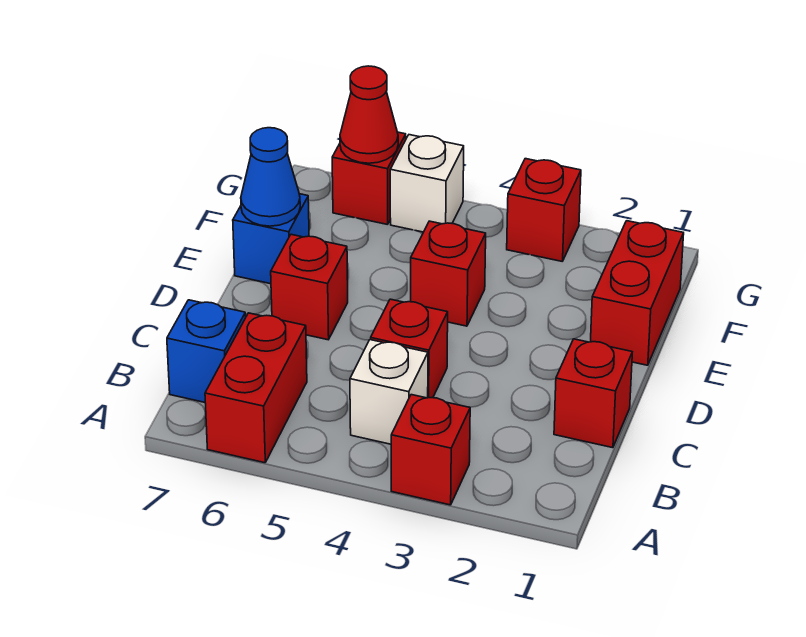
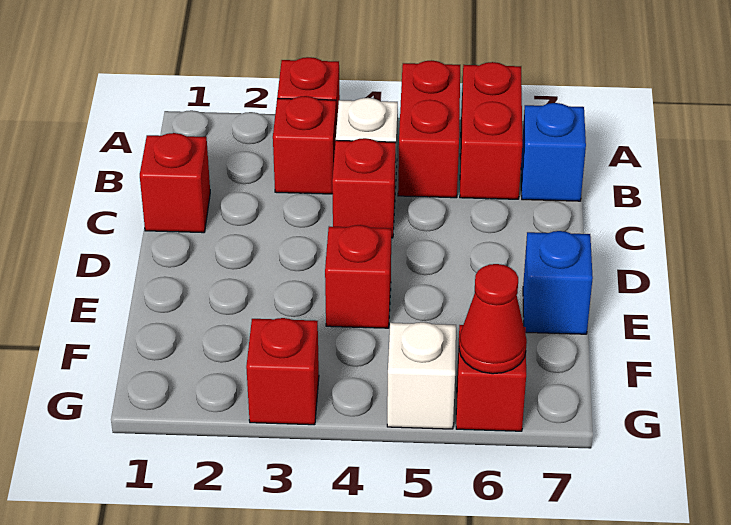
red 1x1 brick [271,234,348,340] -> red 1x1 brick moved to [273,96,336,194]
red 1x2 brick [590,221,684,365] -> red 1x2 brick moved to [398,61,460,198]
blue 1x1 cone [241,128,300,226] -> none

